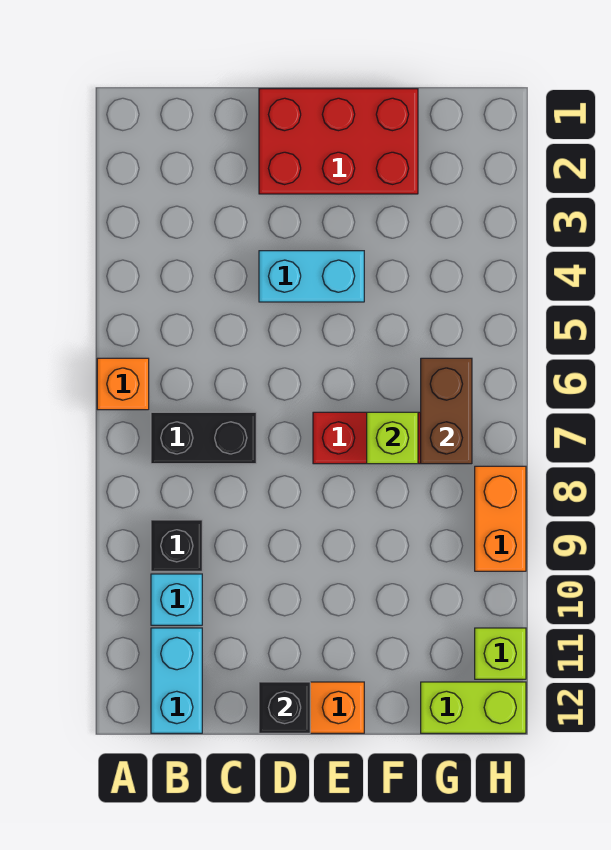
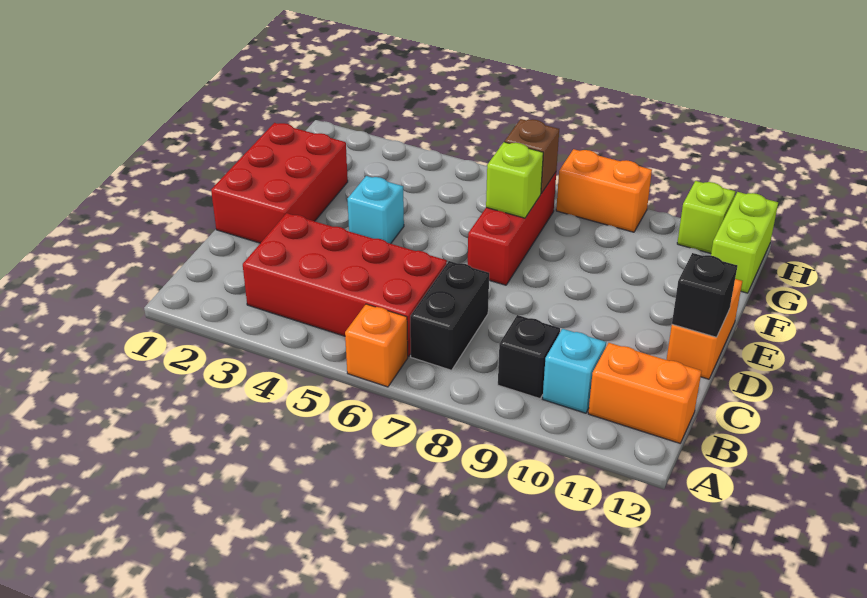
none -> red 2x4 brick [243,213,447,357]
cyan 1x2 brick [151,628,202,733] -> orange 1x2 brick [588,343,701,443]
cyan 1x2 brick [259,251,364,302] -> cyan 1x1 brick [348,176,404,244]
brown 1x2 brick [421,358,472,464] -> brown 1x1 brick [505,119,559,193]

